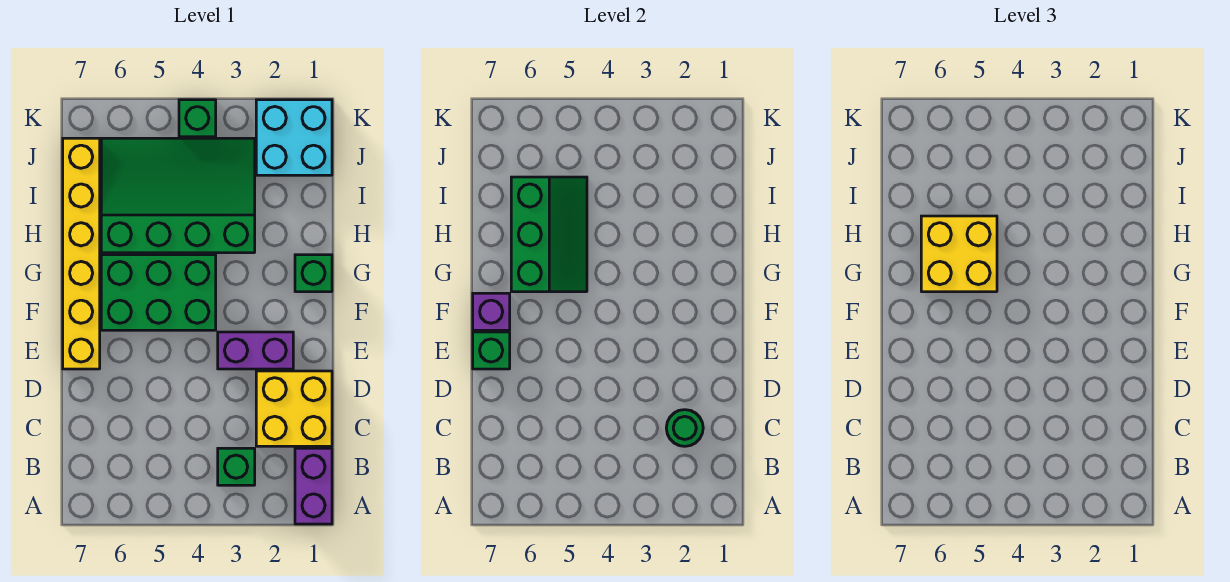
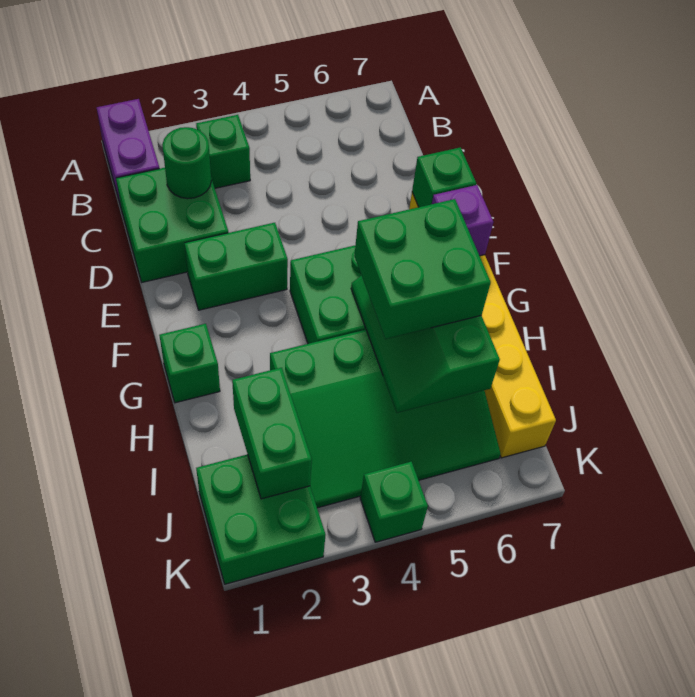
yellow 2x2 brick [256,371,332,446] -> green 2x2 brick [116,168,228,282]
purple 1x2 brick [218,332,293,369] -> green 1x2 brick [184,223,288,310]
yellow 2x2 brick [921,216,997,292] -> green 2x2 brick [354,199,491,339]
none -> green 1x2 brick [232,368,312,499]
cyan 2x2 brick [256,100,332,175] -> green 2x2 brick [196,454,325,584]

